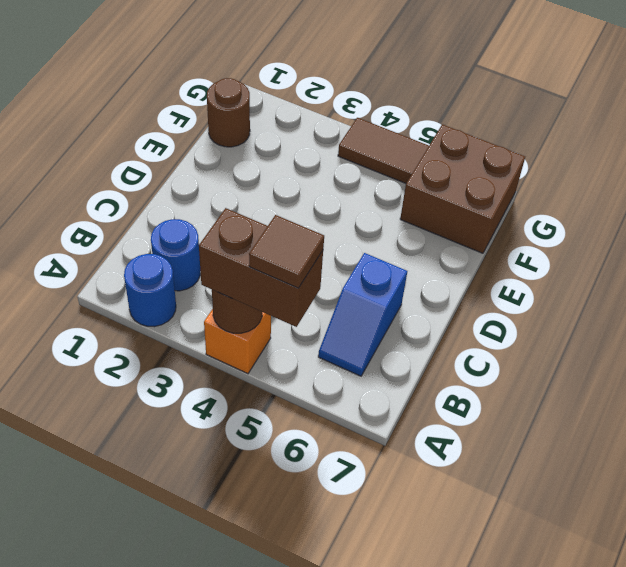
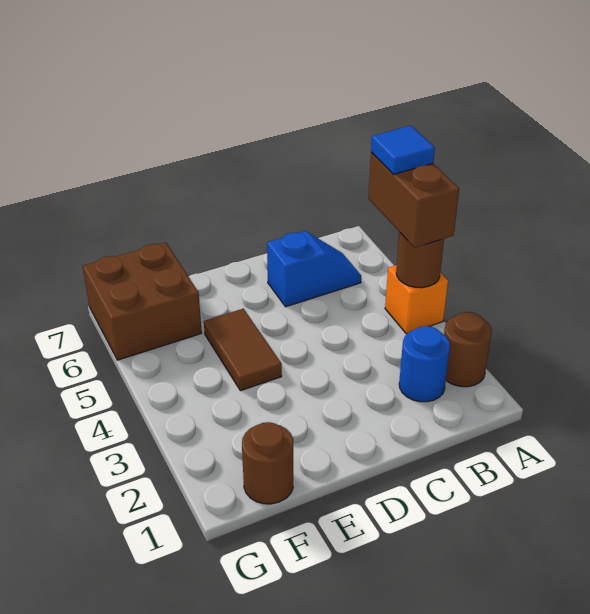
blue 1x1 round brick [124,254,176,327] -> brown 1x1 round brick [444,312,492,387]
brown 1x1 tile [249,215,324,288] -> blue 1x1 tile [371,126,435,175]
brown 1x2 tile [338,118,429,183] -> brown 1x2 tile moved to [204,309,282,391]

